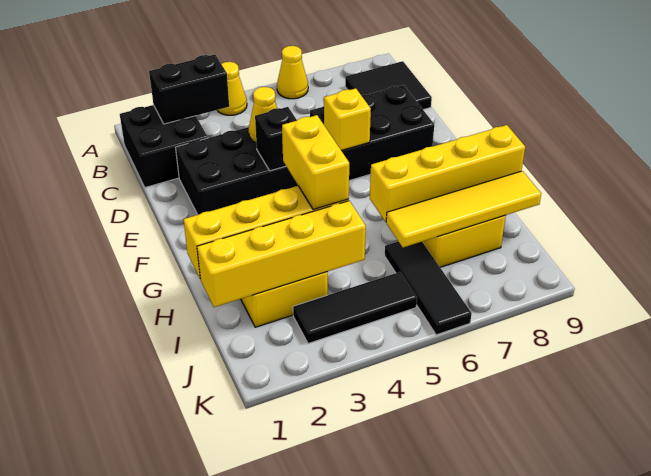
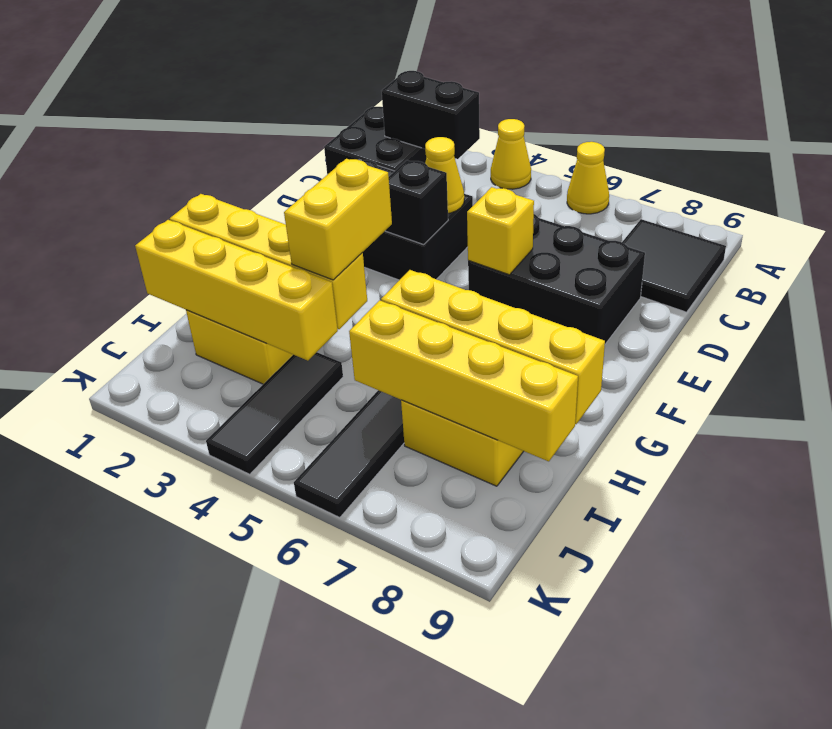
yellow 1x4 tile [386,171,541,247] -> yellow 1x4 brick [349,300,578,461]
black 1x3 tile [293,272,417,344] -> black 1x3 tile turned to [206,352,343,474]

